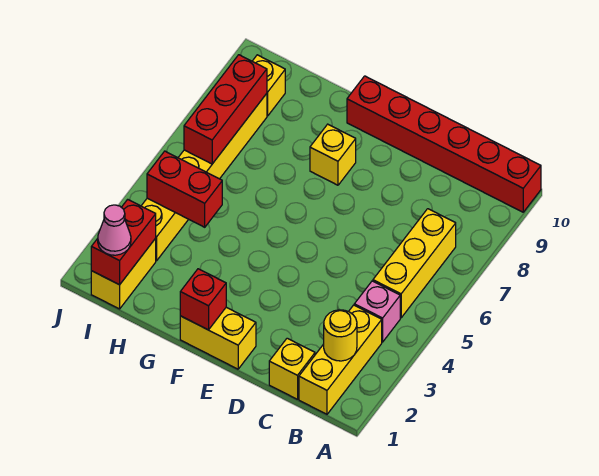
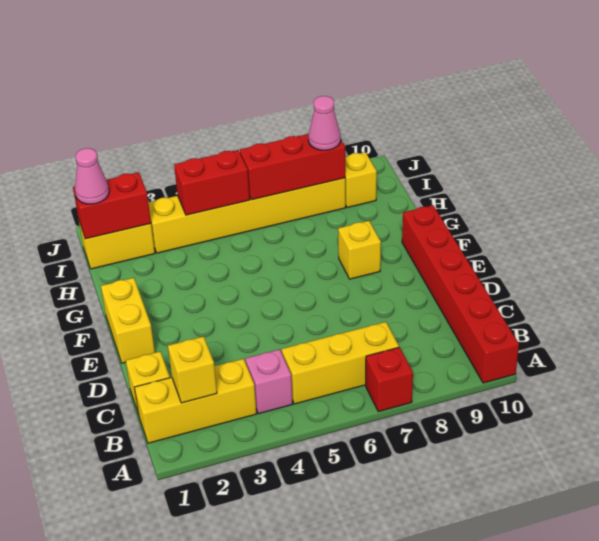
yellow 1x1 round brick [324,310,357,361] -> yellow 1x1 brick [168,336,217,403]
red 1x1 brick [180,269,226,330] -> red 1x1 brick moved to [366,347,413,412]
red 1x2 brick [147,151,222,227] -> red 1x2 brick turned to [174,150,250,215]
none -> pink 1x1 cone [308,96,341,150]

